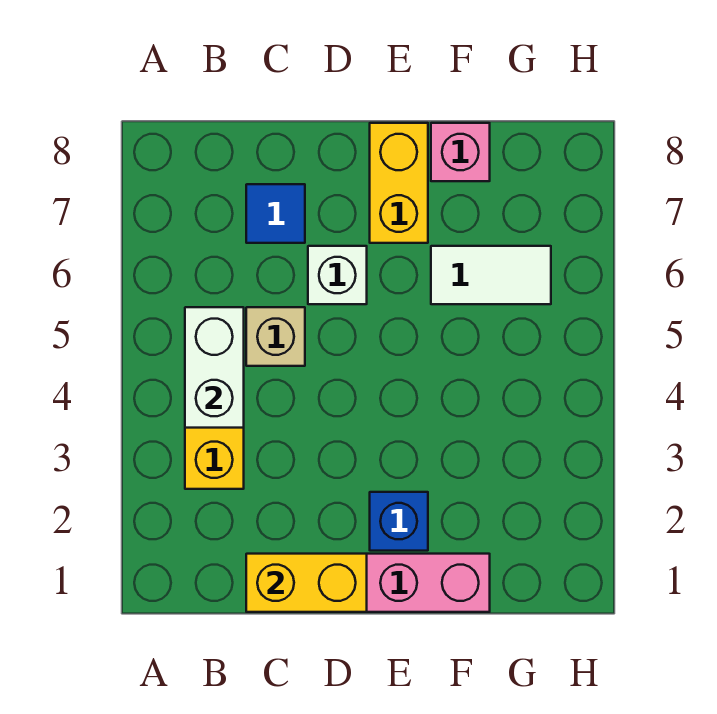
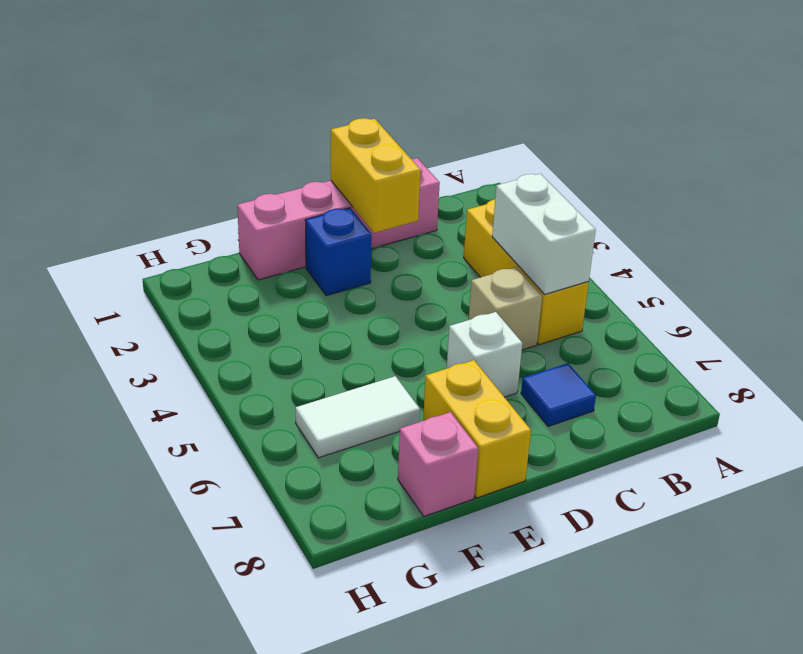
yellow 1x2 brick [246,554,367,612] -> yellow 1x2 brick turned to [331,118,421,233]

